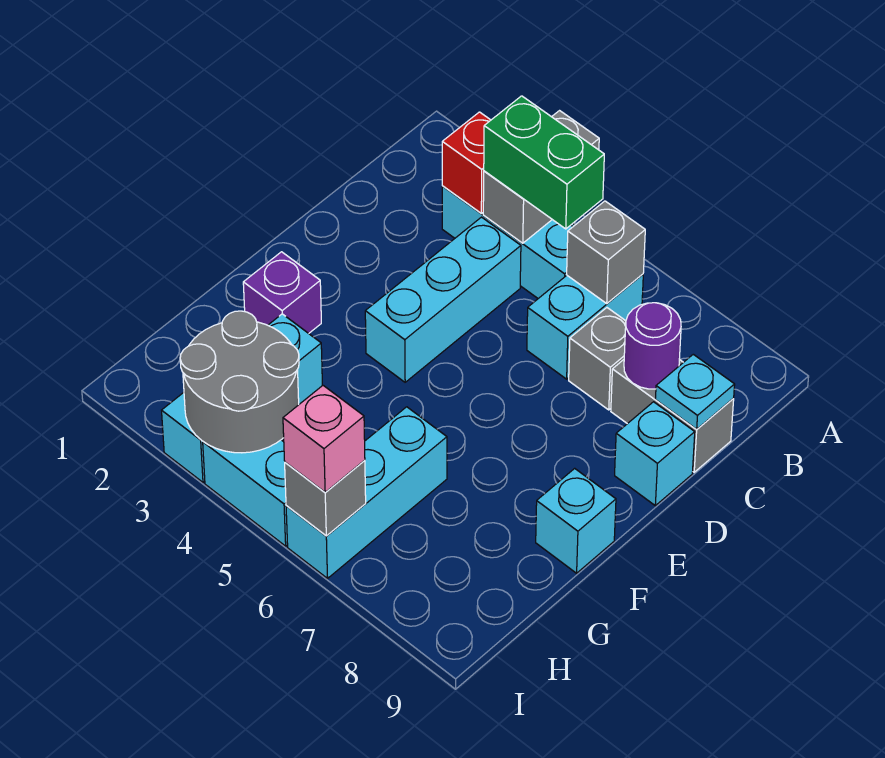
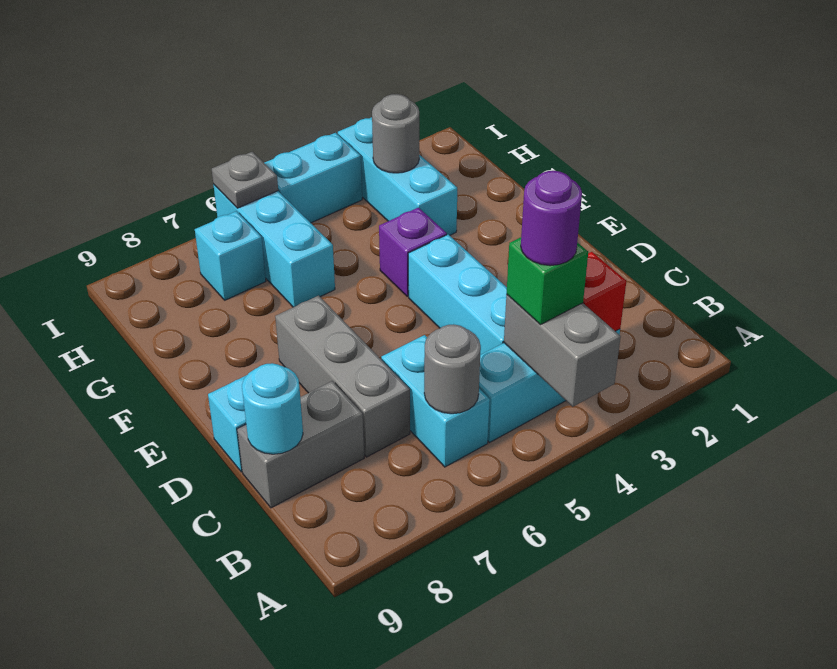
green 1x2 brick [484,96,604,229] -> green 1x1 brick [507,237,588,325]
grey 1x1 brick [567,201,645,303] -> grey 1x1 round brick [424,324,481,414]
grey 1x1 brick [569,308,626,410] -> grey 1x3 brick [275,296,410,457]
purple 1x1 round brick [624,303,681,389] -> purple 1x1 round brick moved to [521,171,582,266]
cyan 1x1 plate [655,354,735,429] -> cyan 1x1 round brick [242,363,303,454]
purple 1x1 brick [243,252,321,333] -> purple 1x1 brick moved to [379,208,447,296]
cyan 1x1 brick [536,468,616,573] -> cyan 1x1 brick moved to [195,211,266,300]
grey 2x2 round brick [180,311,299,453] -> grey 1x1 round brick [372,94,419,173]
grey 1x1 brick [285,460,366,536] -> grey 1x1 plate [212,152,278,208]
pink 1x1 brick [283,386,365,492] -> none

